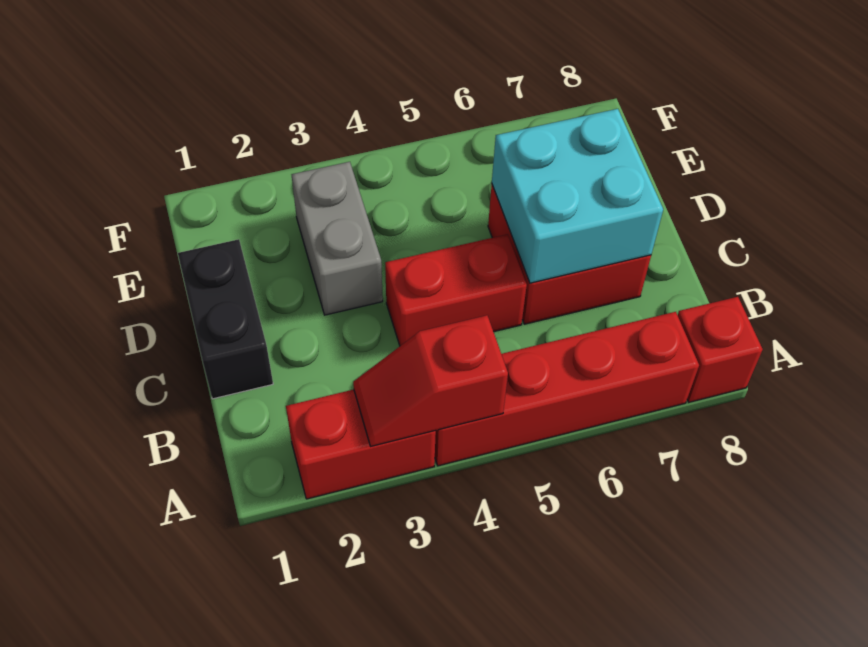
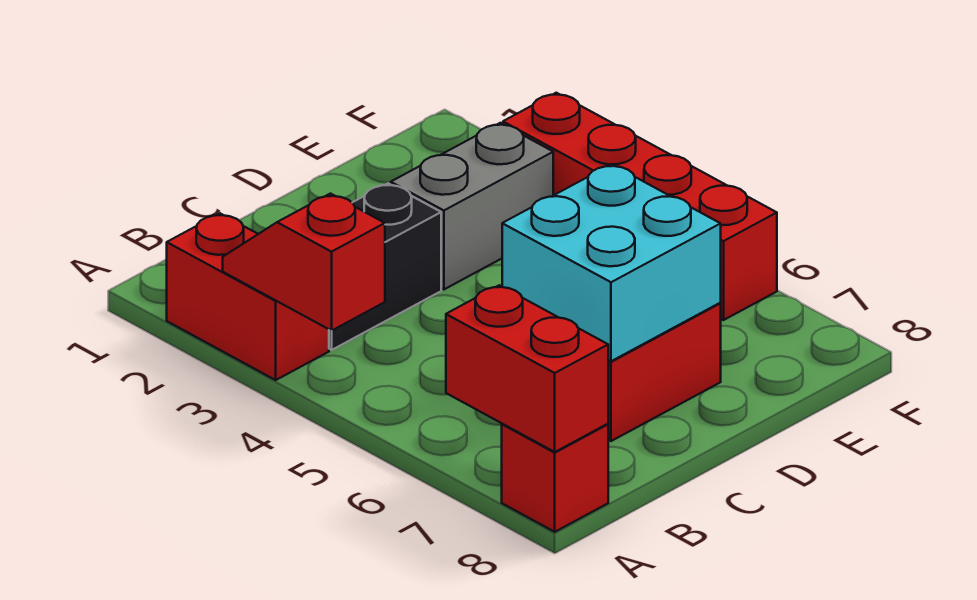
red 1x4 brick [435,312,699,466] -> red 1x4 brick moved to [503,93,777,320]
black 1x2 brick [178,239,273,399] -> black 1x2 brick moved to [329,183,441,350]
red 1x2 brick [385,234,527,346] -> red 1x2 brick moved to [446,285,608,452]

